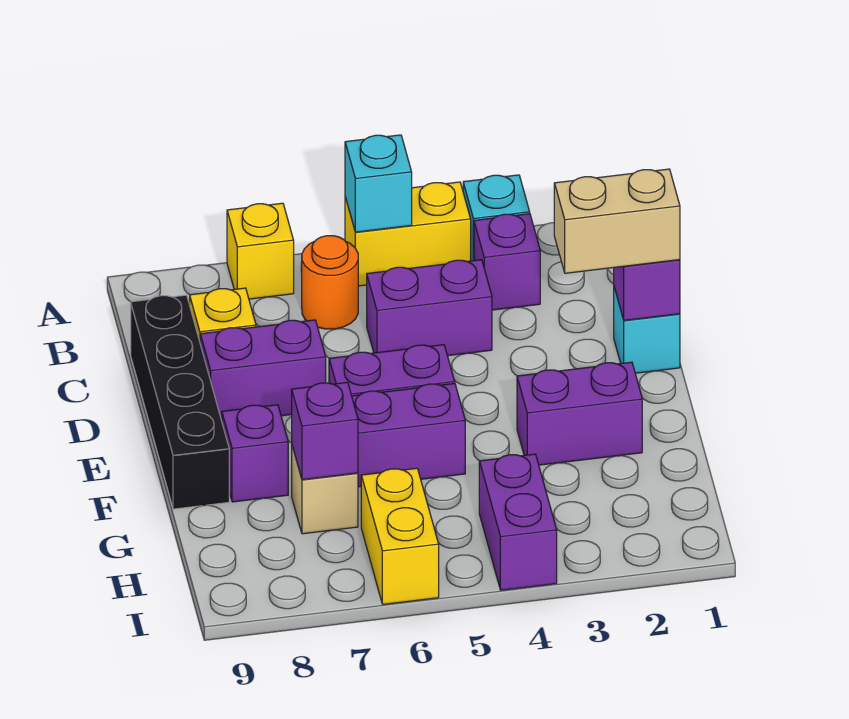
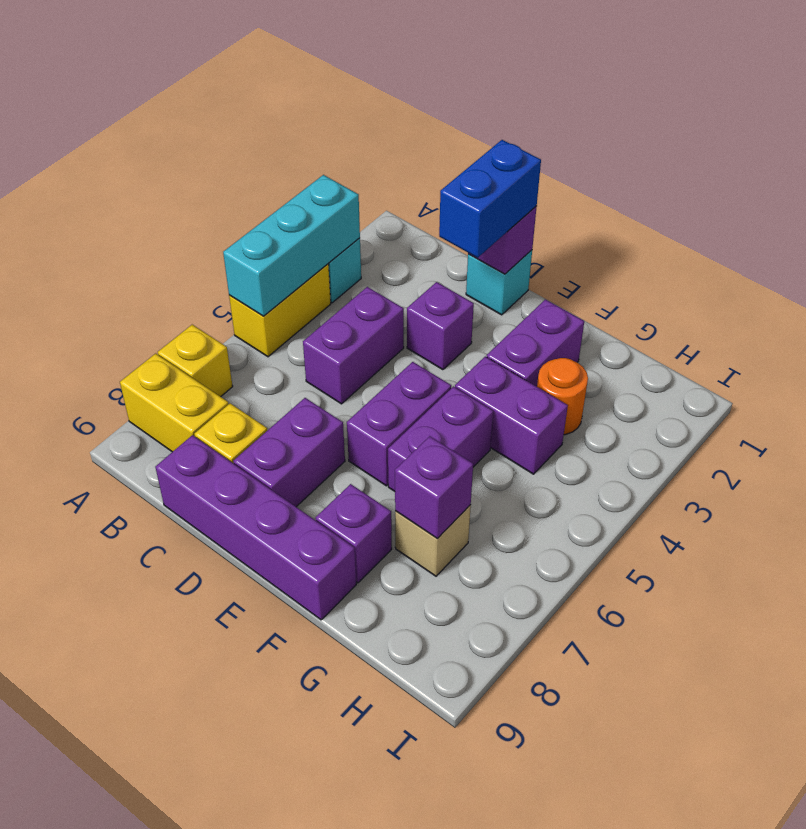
cyan 1x1 brick [345,135,412,232] -> cyan 1x3 brick [223,175,360,316]
purple 1x1 brick [474,214,540,310] -> purple 1x1 brick moved to [407,282,474,370]
orange 1x1 round brick [301,236,358,329] -> orange 1x1 round brick moved to [537,358,588,435]
black 1x4 brick [131,295,229,509] -> purple 1x4 brick [155,435,356,620]
tan 1x2 brick [554,169,680,273] -> blue 1x2 brick [439,140,541,258]
purple 1x2 brick [479,454,557,590] -> purple 1x2 brick moved to [455,356,568,474]
yellow 1x2 brick [361,468,439,604] -> yellow 1x2 brick moved to [120,354,228,452]

